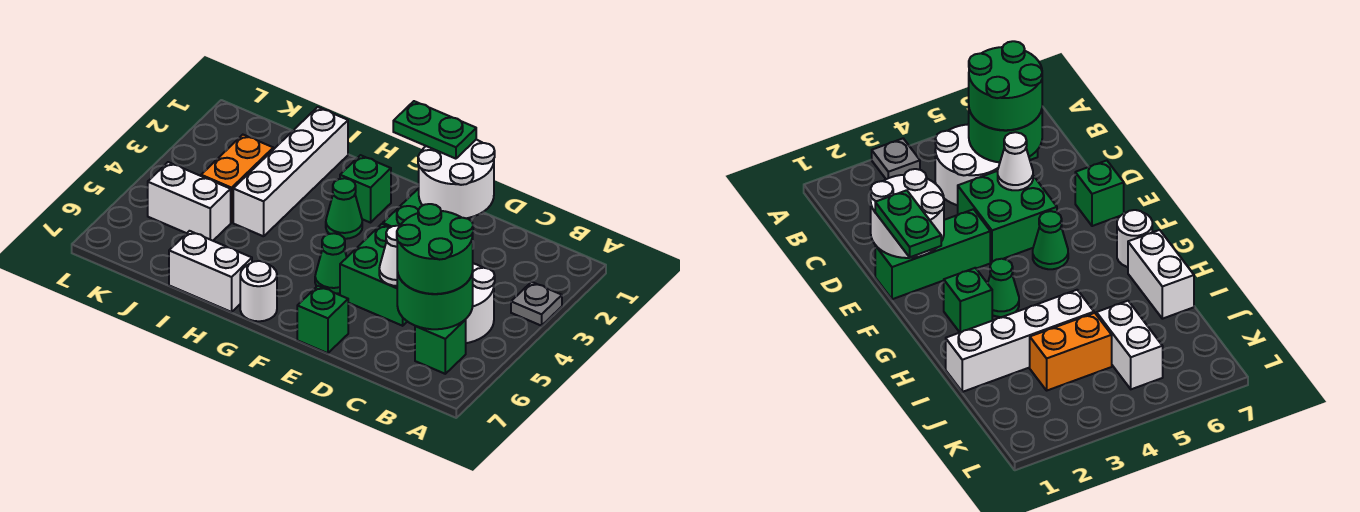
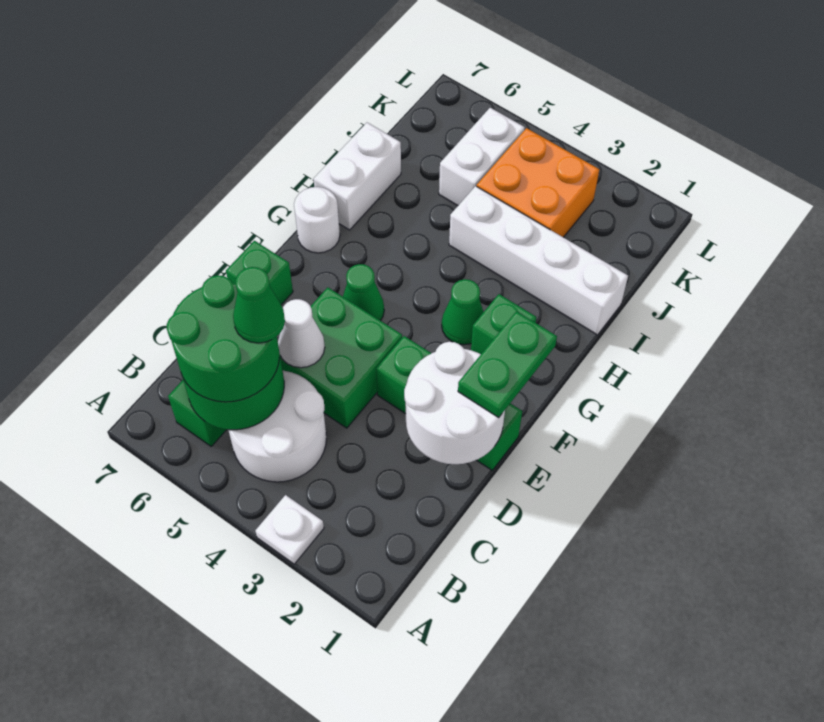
grey 1x1 plate [511,282,562,326] -> white 1x1 plate [255,495,324,564]
none -> green 1x1 cone [233,267,285,343]
orange 1x2 brick [201,135,273,223] -> orange 2x2 brick [477,128,599,237]

